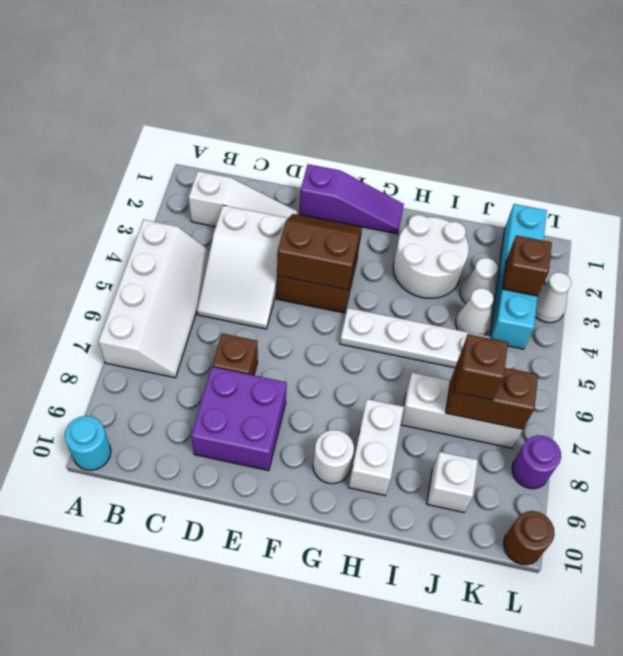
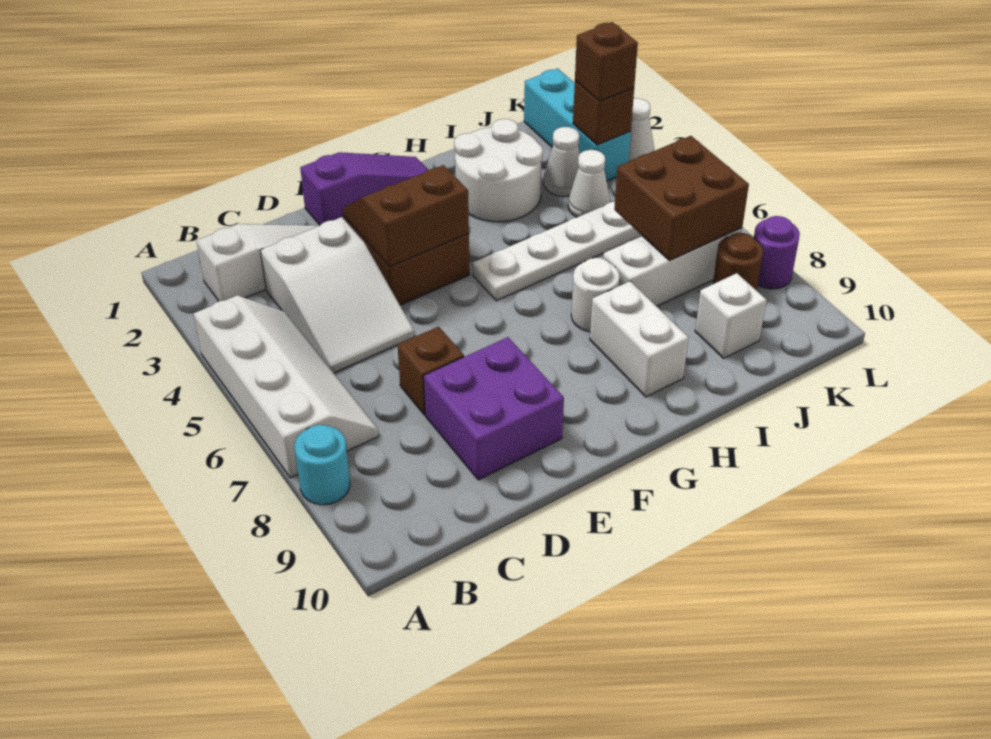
cyan 1x1 round brick [65,416,111,470] -> cyan 1x1 round brick moved to [295,425,350,505]
white 1x1 round brick [313,430,354,484] -> white 1x1 round brick moved to [571,258,619,332]
brown 1x2 brick [446,359,538,429] -> brown 2x2 brick [614,136,749,261]
brown 1x1 brick [454,334,508,400] -> brown 1x1 brick moved to [575,22,638,101]
cyan 1x4 brick [490,204,547,349] -> cyan 1x3 brick [524,68,631,181]
brown 1x1 round brick [504,511,555,565] -> brown 1x1 round brick moved to [713,233,763,291]

